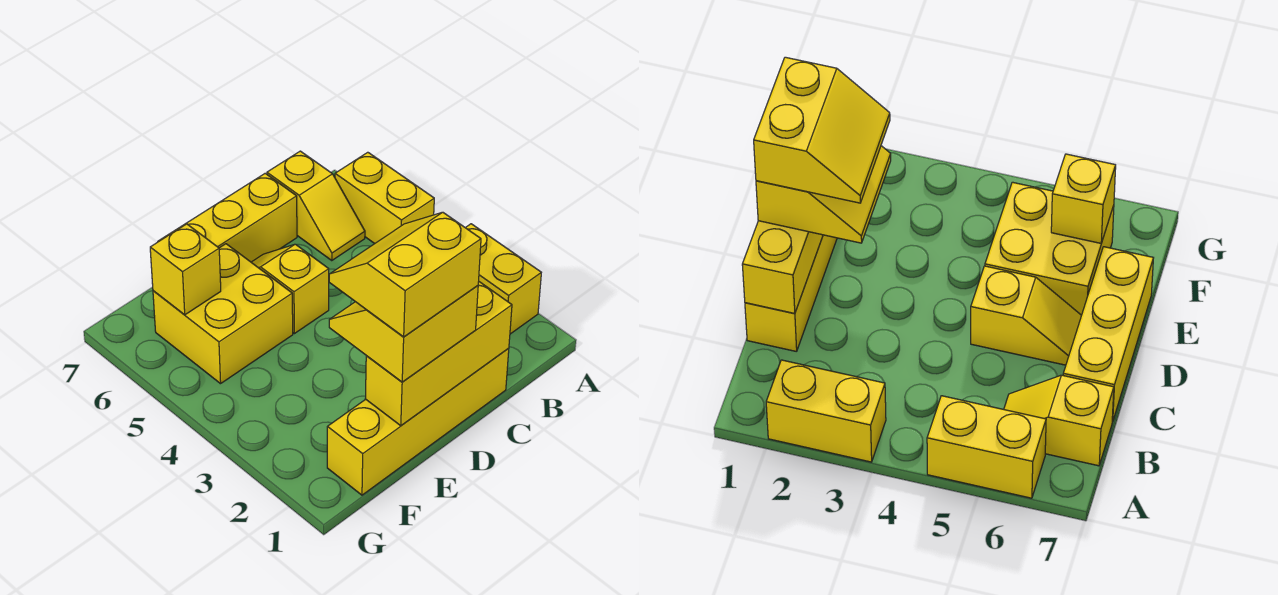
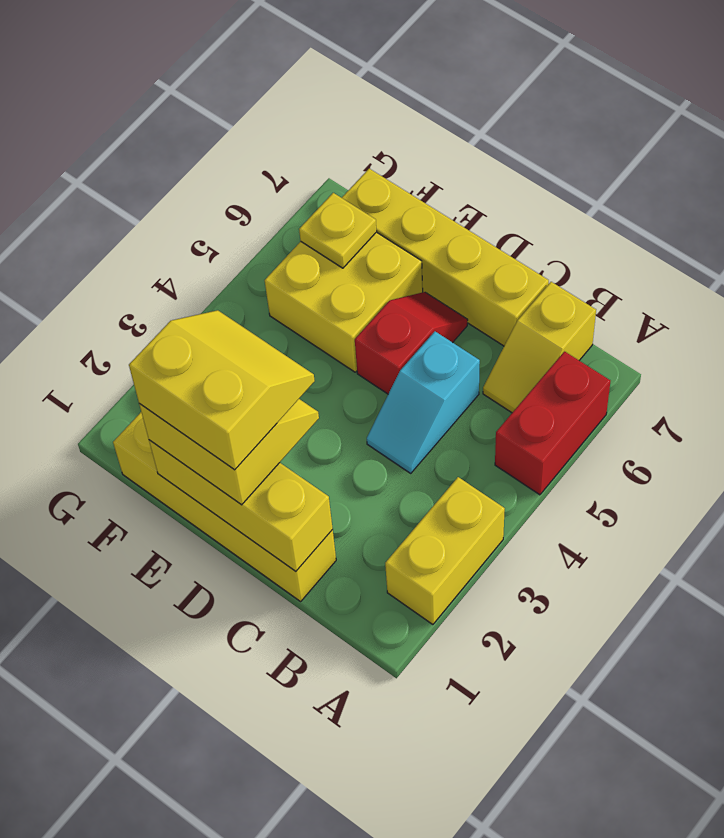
yellow 1x2 brick [335,152,434,244] -> red 1x2 brick [495,352,610,495]
none -> cyan 1x2 slope [367,332,480,473]
yellow 1x3 brick [158,173,297,262] -> yellow 1x4 brick [342,169,549,346]
yellow 1x2 slope [251,244,329,334] -> red 1x2 slope [355,292,468,394]
yellow 1x1 brick [150,224,221,315] -> yellow 1x1 plate [299,193,377,268]

